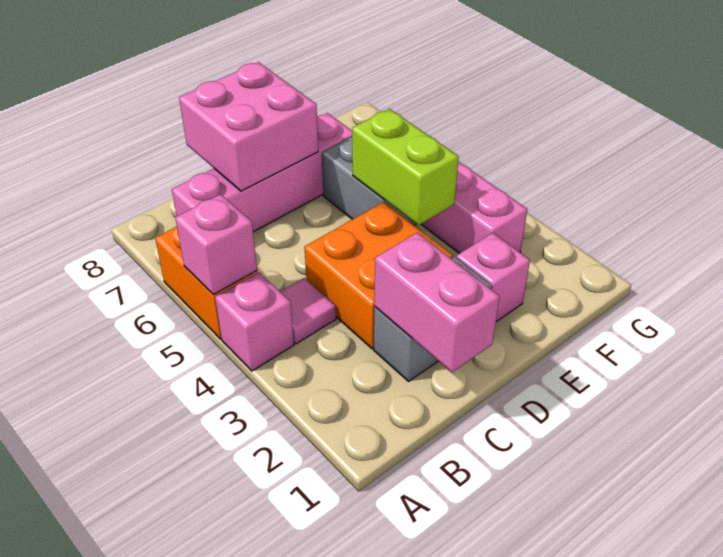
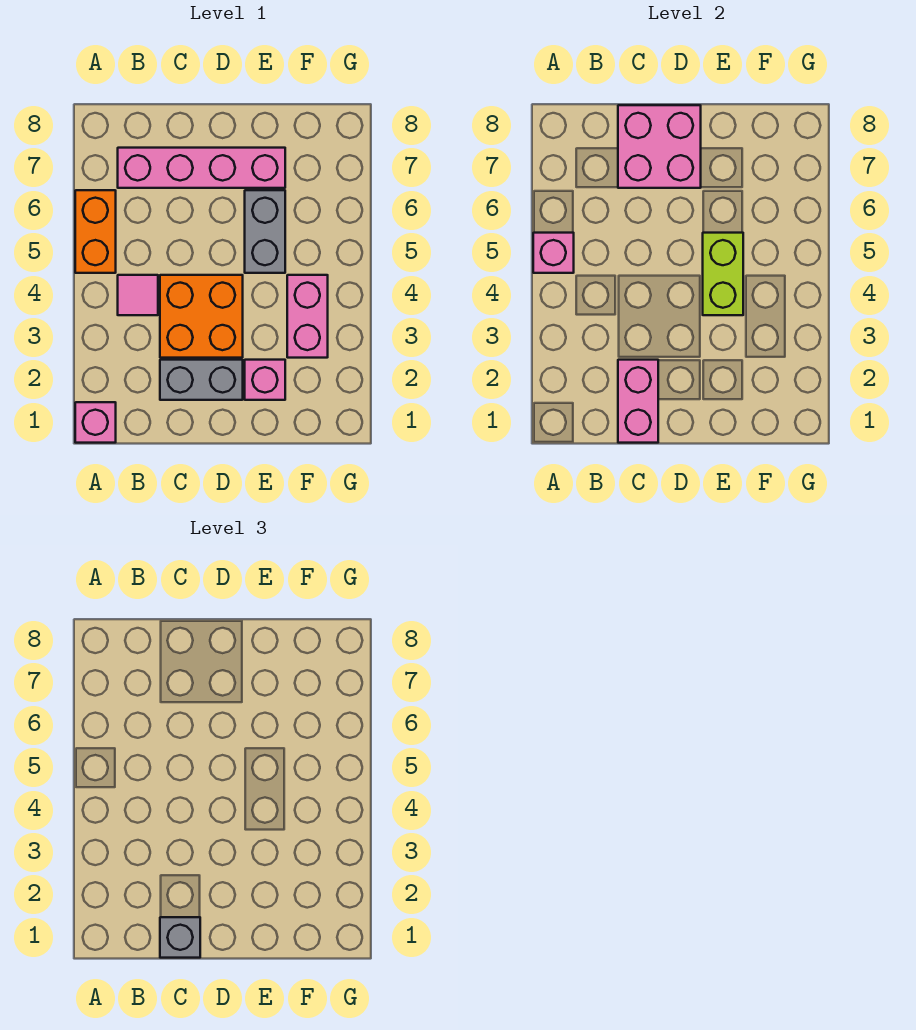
pink 1x1 brick [215,272,294,371] -> pink 1x1 brick moved to [75,402,116,443]
none -> grey 1x1 brick [160,917,200,958]

